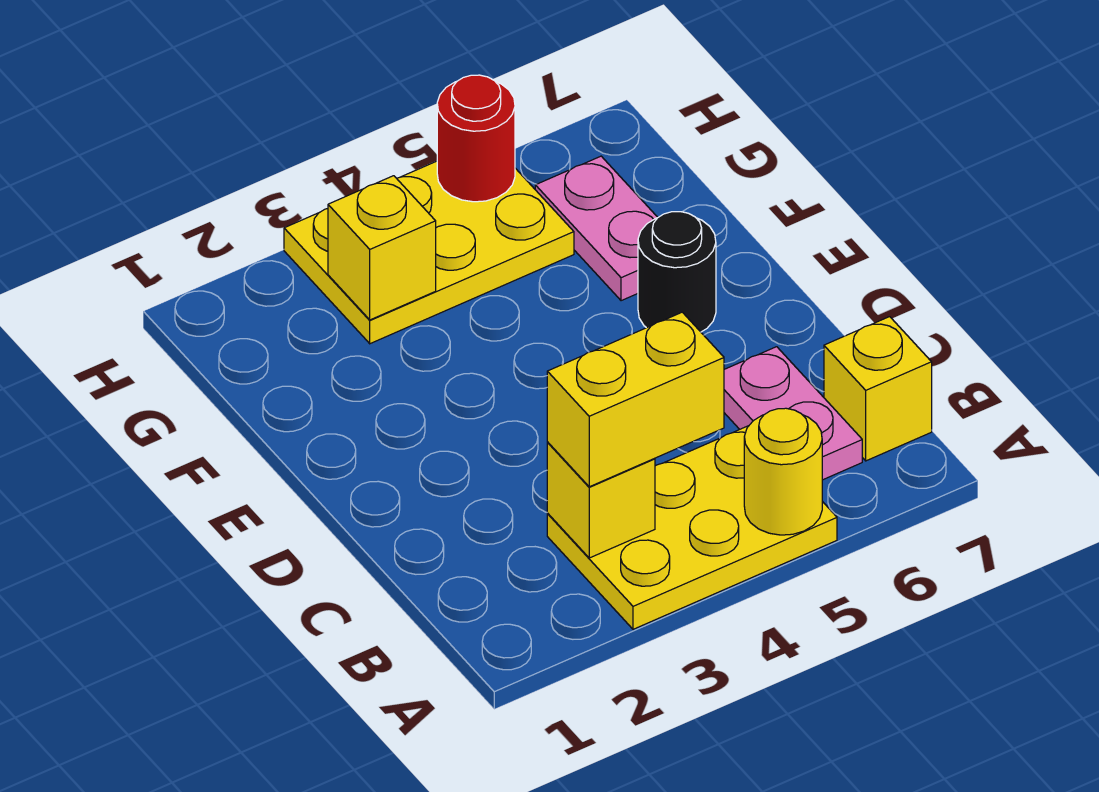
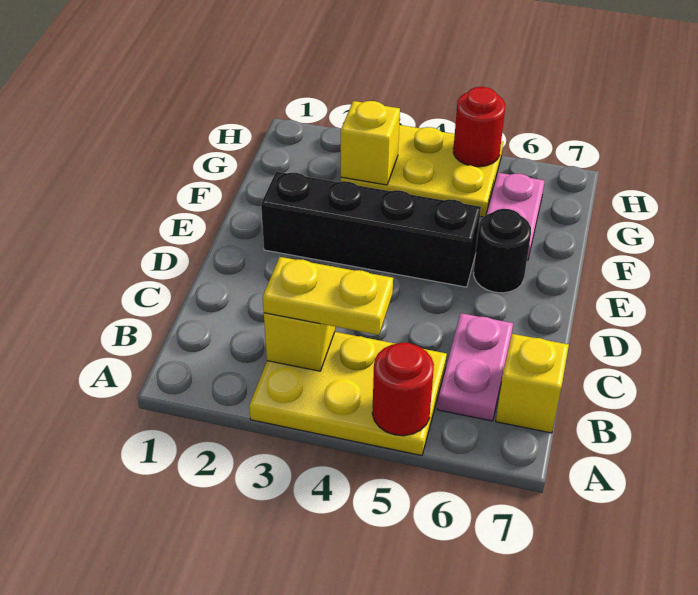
yellow 1x1 round brick [744,408,822,535] -> red 1x1 round brick [372,343,434,436]
yellow 1x2 brick [547,312,724,487] -> yellow 1x2 plate [263,257,393,335]
none -> black 1x4 brick [261,172,481,287]

